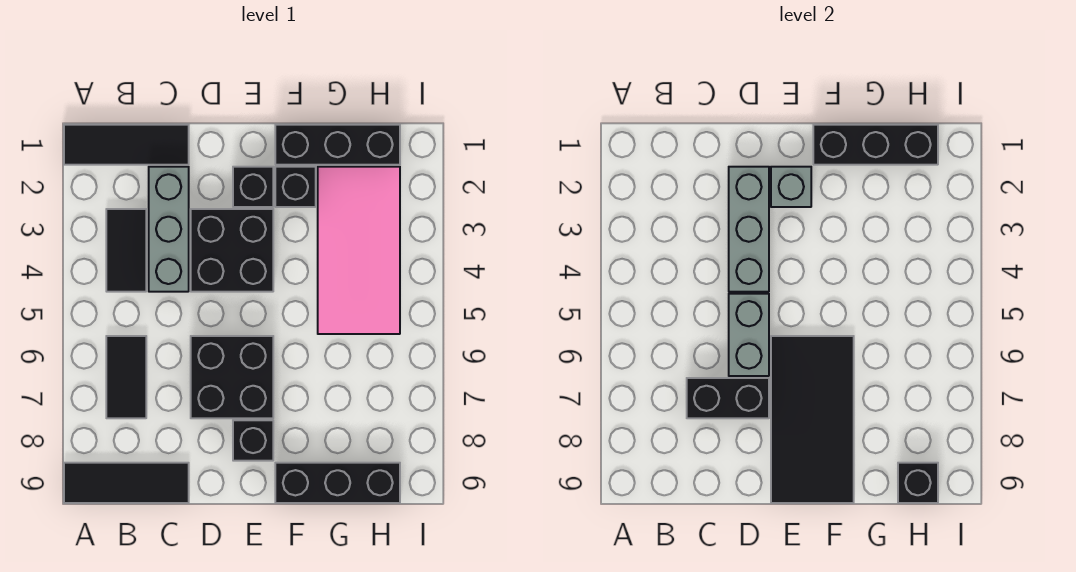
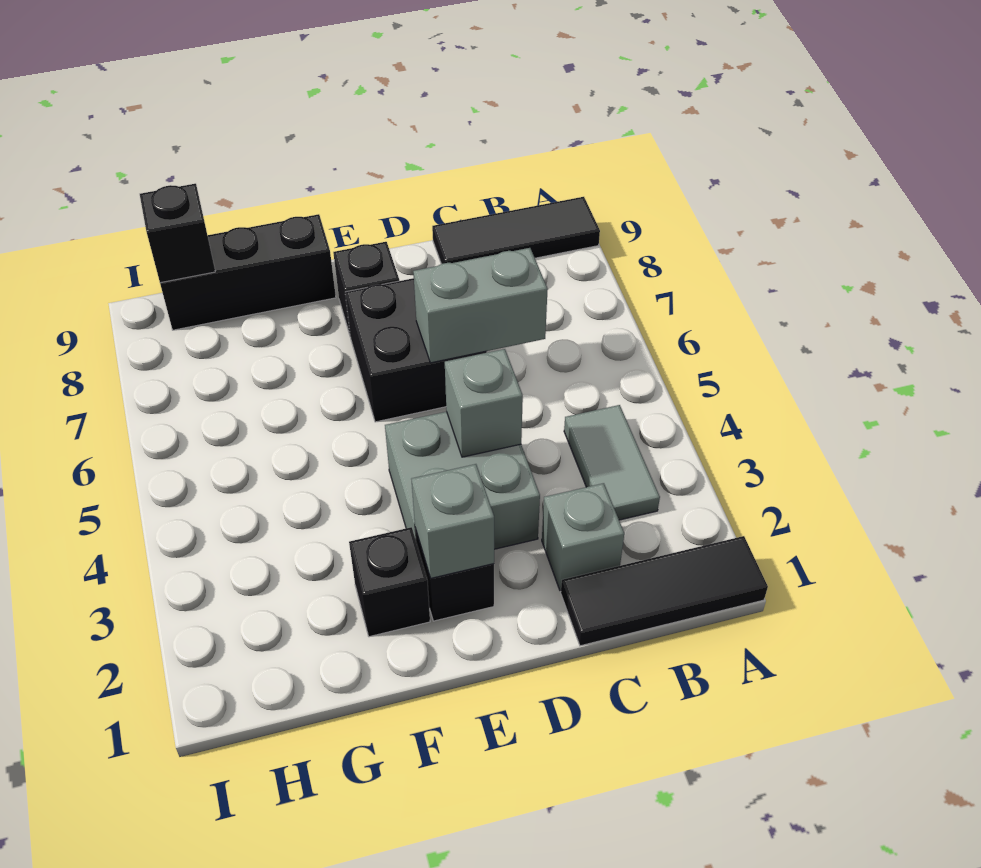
black 1x2 tile [106,209,146,292] -> grey 1x2 tile [564,405,660,520]
black 1x2 tile [106,336,146,418] -> none
grey 1x3 brick [149,167,189,292] -> grey 1x1 brick [542,483,624,591]
black 1x2 brick [687,378,769,418] -> none
grey 1x3 brick [729,167,769,292] -> grey 1x1 brick [445,349,523,457]
black 2x2 brick [191,209,273,292] -> grey 2x2 brick [385,412,540,549]
grey 1x2 brick [729,294,769,376] -> grey 1x2 brick turned to [413,248,548,363]
black 2x4 tile [771,336,854,503] -> none
black 1x3 brick [275,125,400,165] -> none
black 1x3 brick [813,125,938,165] -> none
pink 2x4 tile [318,167,400,334] -> none

